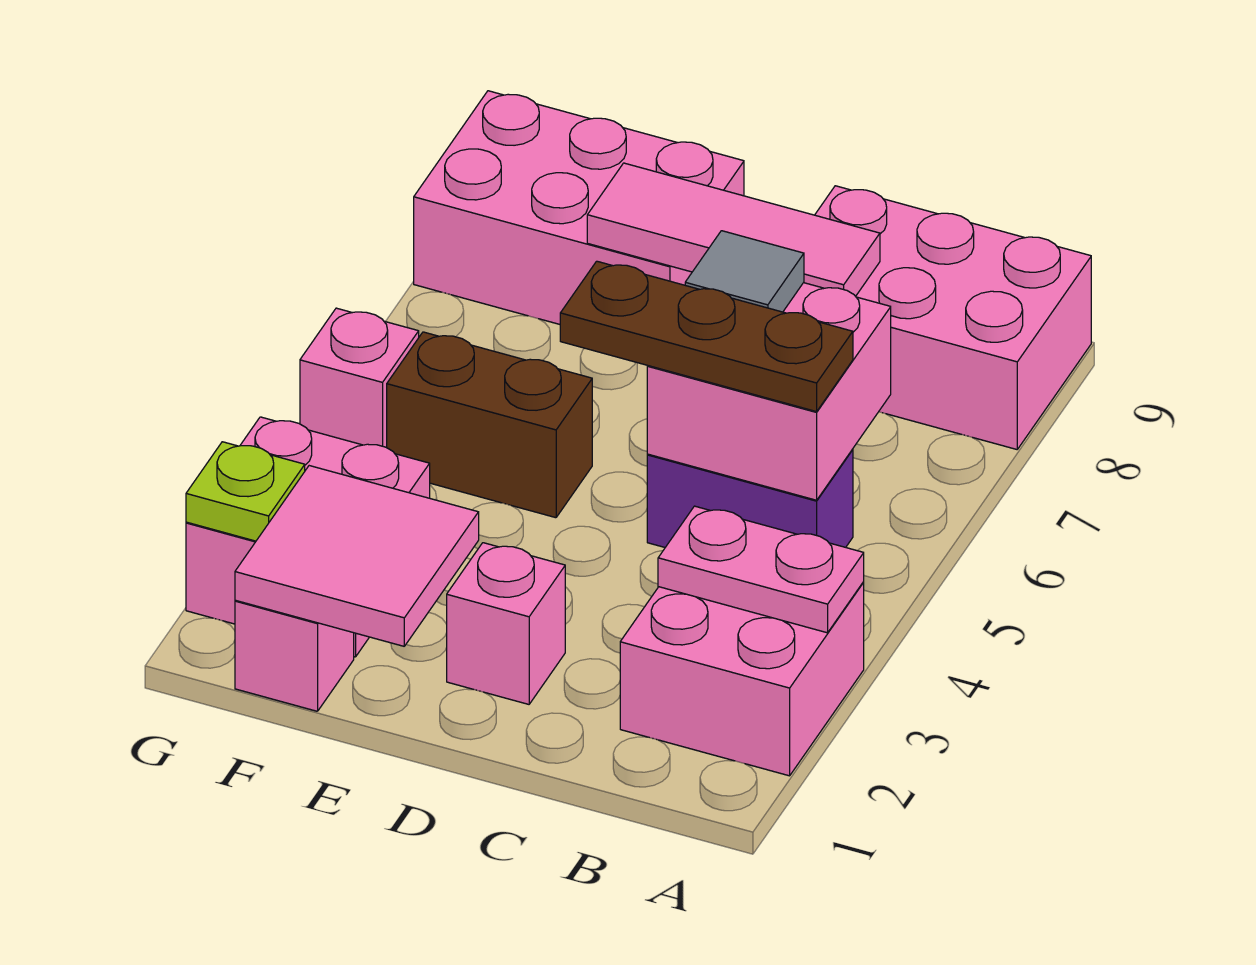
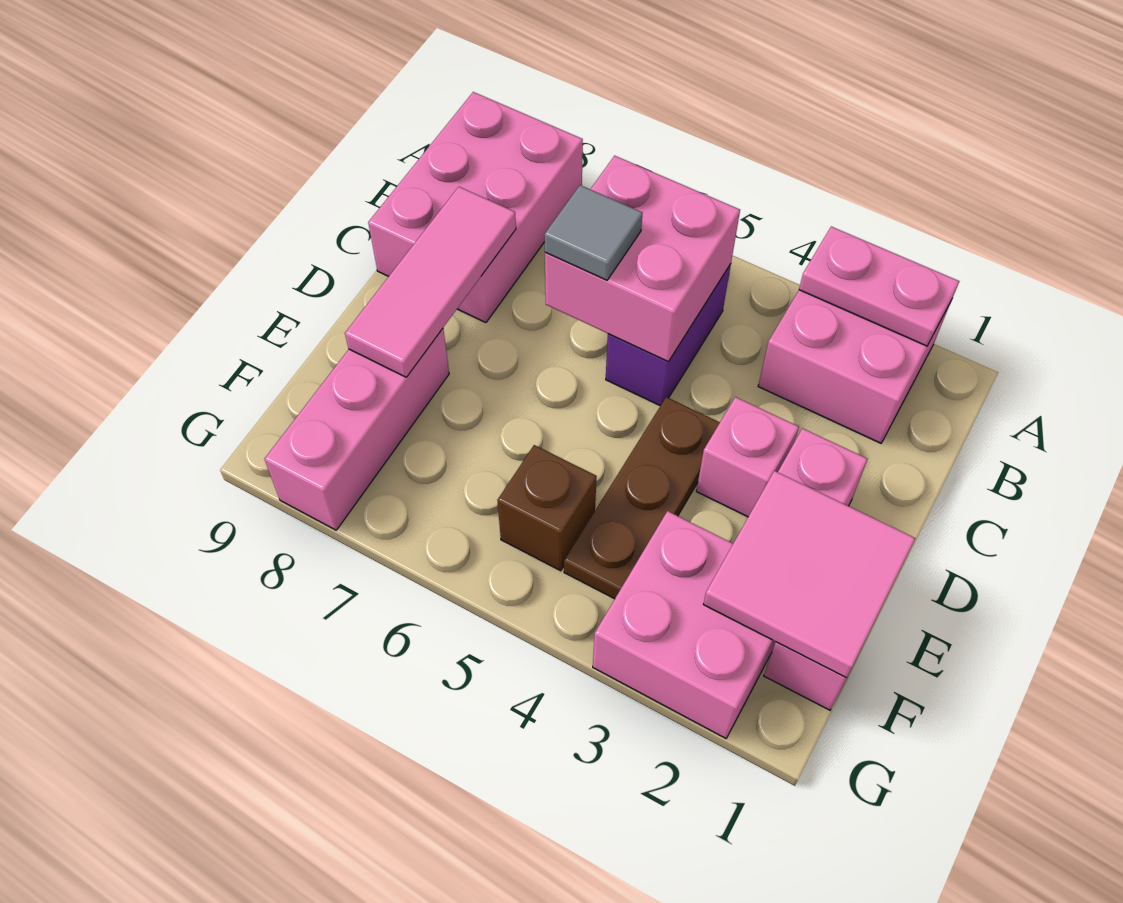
pink 1x2 plate [658,506,864,633] -> pink 1x2 plate turned to [799,227,959,346]
brown 1x3 plate [560,261,853,412] -> brown 1x3 plate moved to [564,397,720,599]
brown 1x2 brick [387,332,592,518] -> brown 1x1 brick [497,445,597,571]
pink 2x3 brick [414,91,744,324] -> pink 1x3 brick [264,329,449,530]
lime 1x1 plate [186,442,305,541] -> none
pink 1x1 brick [300,308,419,448] -> pink 1x1 brick moved to [696,397,799,517]

